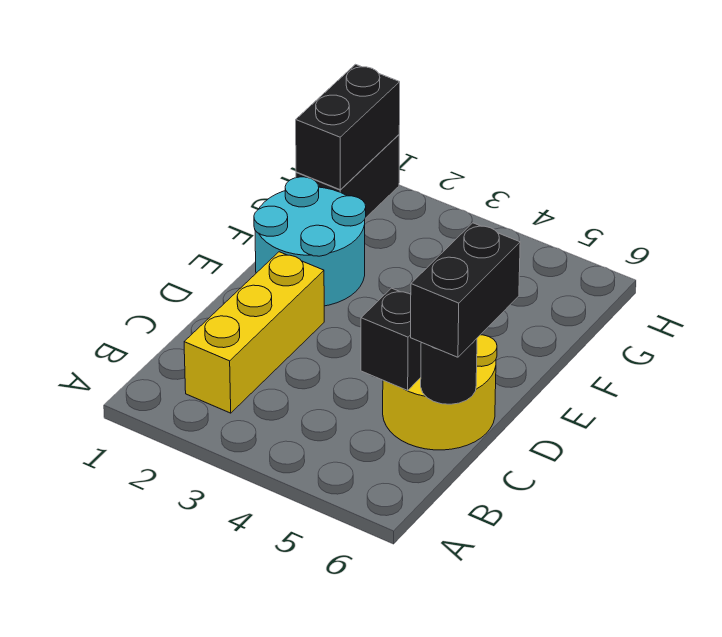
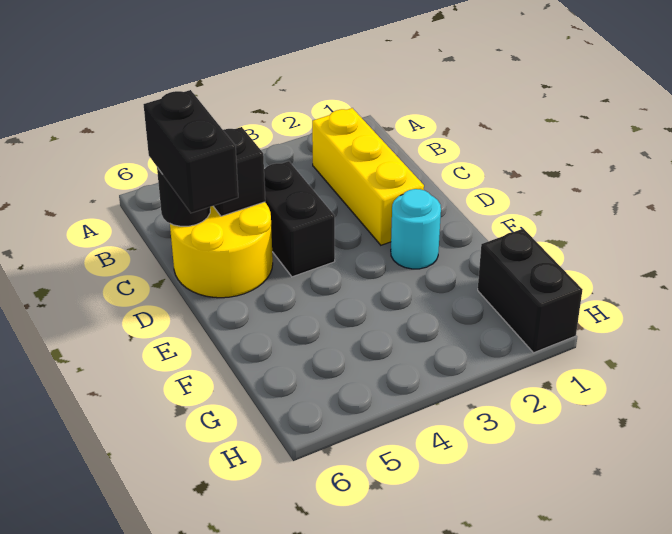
cyan 2x2 round brick [254,177,366,306] -> cyan 1x1 round brick [391,189,441,269]
black 1x2 brick [296,64,400,190] -> black 1x2 brick moved to [264,161,335,277]

